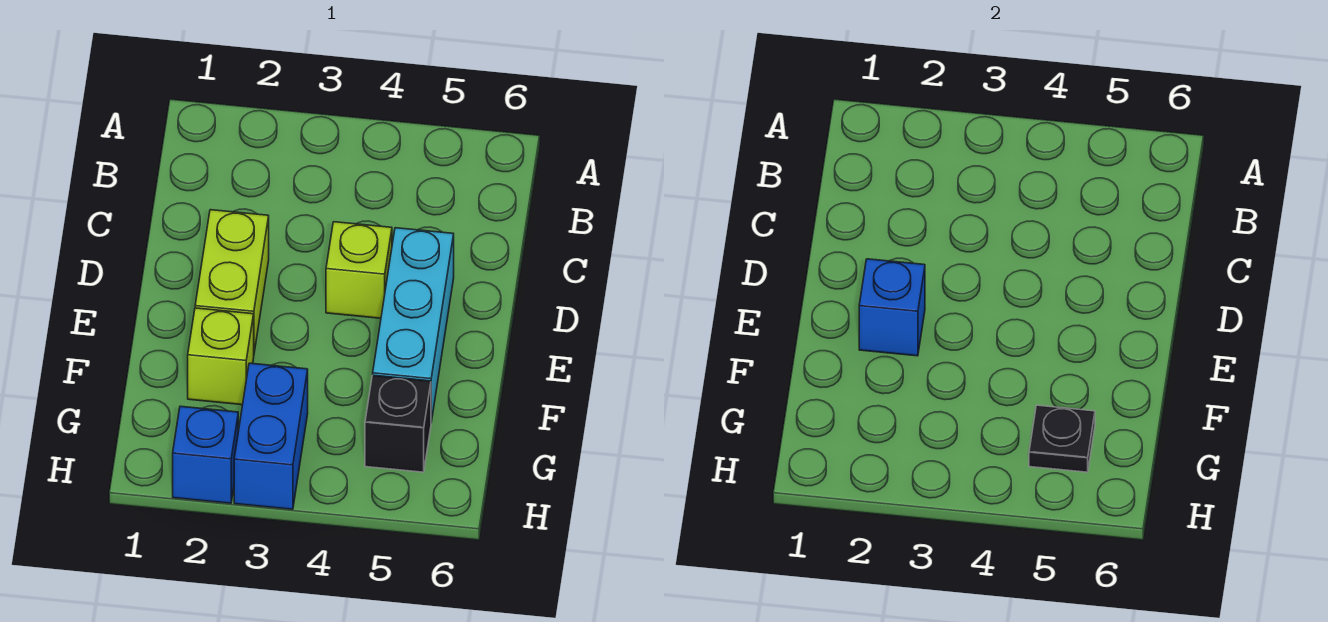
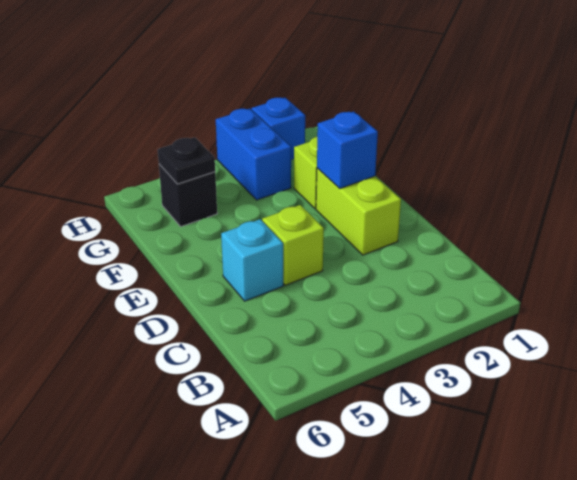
cyan 1x3 brick [373,228,454,422] -> cyan 1x1 brick [221,219,283,301]

